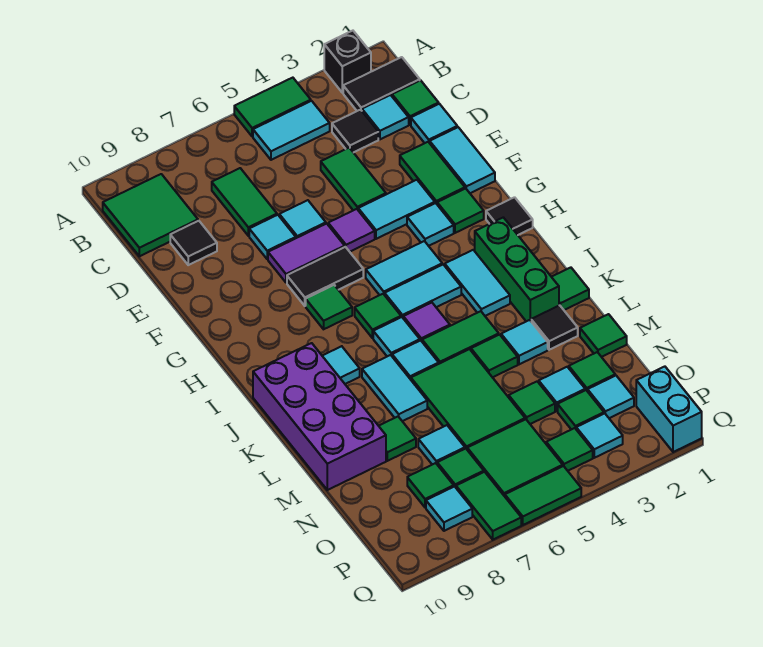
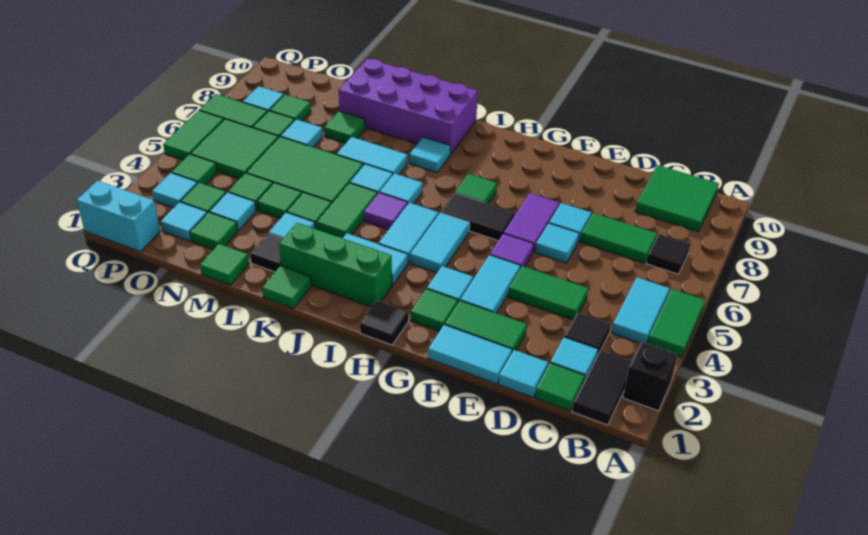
black 1x1 tile [170,221,217,265] -> black 1x1 tile moved to [646,234,690,274]
black 1x2 tile [287,247,363,306] -> black 1x2 tile turned to [441,193,515,241]
green 1x1 tile [355,294,401,338] -> green 1x1 tile moved to [257,183,302,218]

